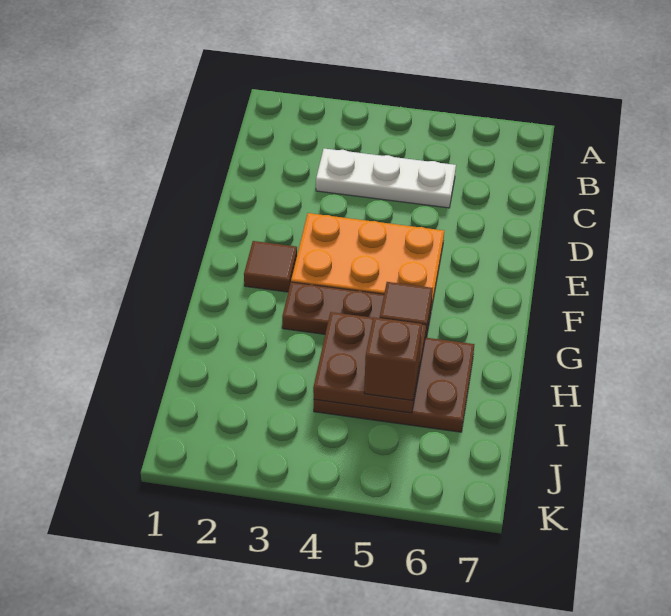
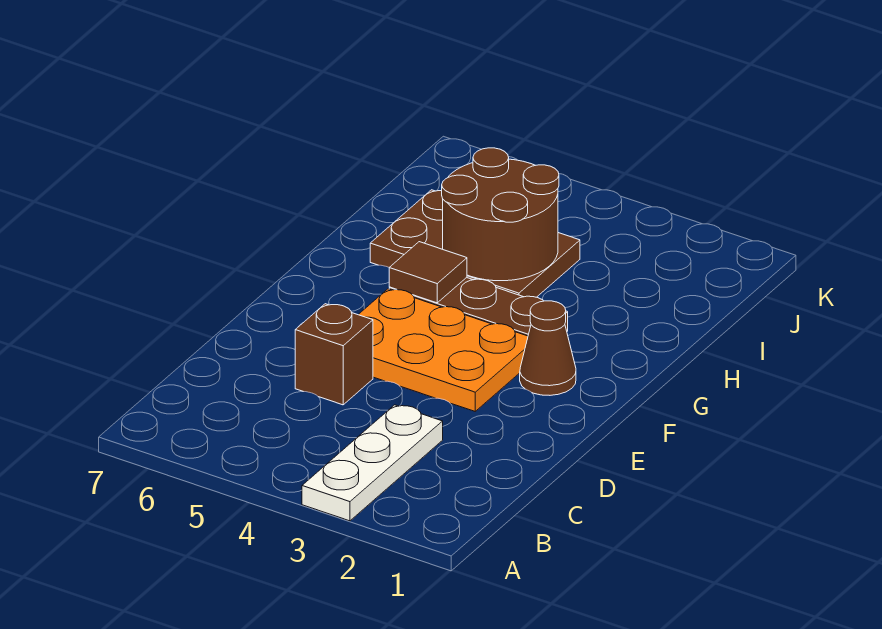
white 1x3 plate [316,149,456,208] -> white 1x3 plate turned to [302,405,443,521]
brown 1x1 tile [244,241,297,292] -> brown 1x1 cone [520,301,576,395]
brown 2x2 plate [313,312,426,413] -> brown 2x2 round brick [442,148,559,281]
brown 1x1 brick [364,317,422,400] -> brown 1x1 brick moved to [295,304,373,405]

